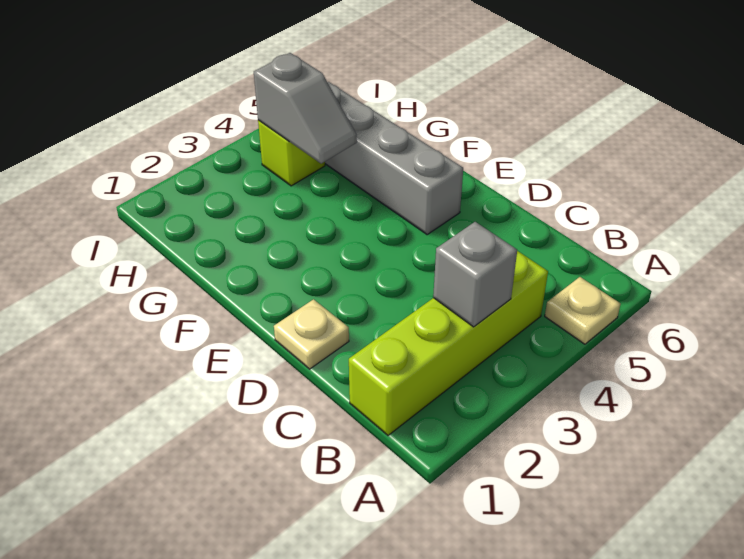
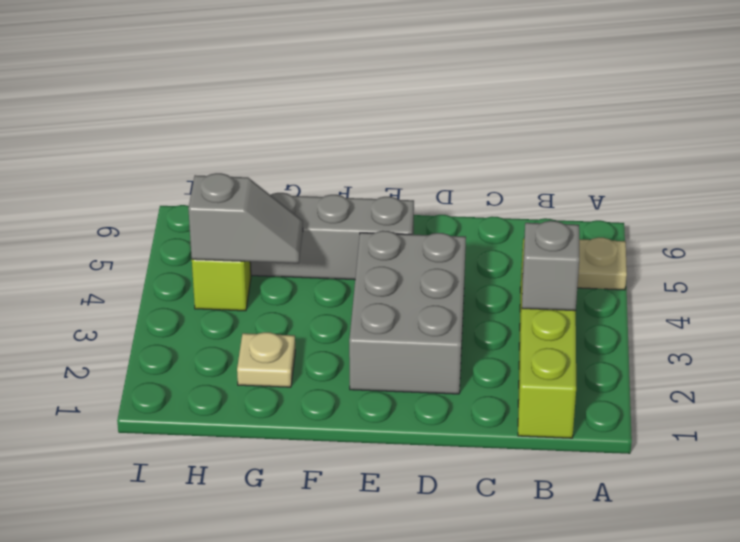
tan 1x1 plate [274,299,349,369] -> tan 1x1 plate moved to [237,332,295,387]
none -> grey 2x3 brick [349,231,466,394]

